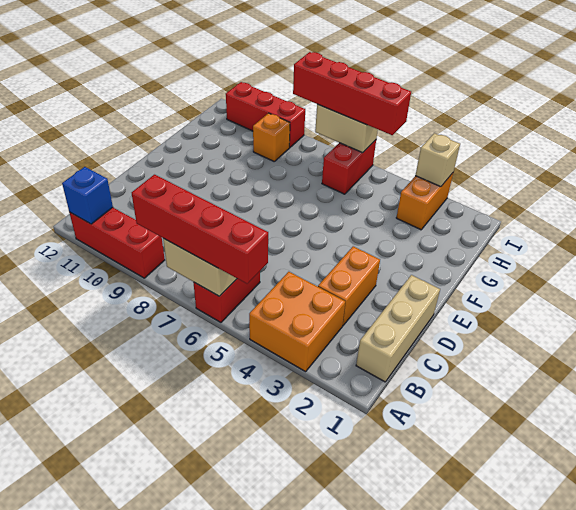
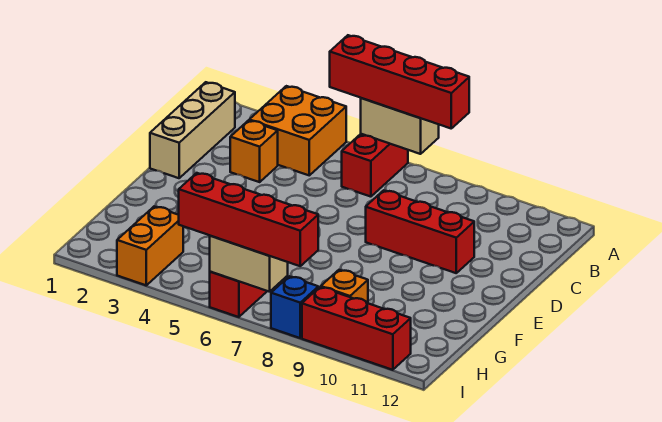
red 1x3 brick [69,208,165,278] -> red 1x3 brick moved to [366,190,474,273]
blue 1x1 brick [62,167,113,224] -> blue 1x1 brick moved to [271,276,318,338]
orange 1x2 brick [318,246,380,326] -> orange 1x1 brick [230,120,278,182]
tan 1x1 brick [415,133,460,187] -> none

